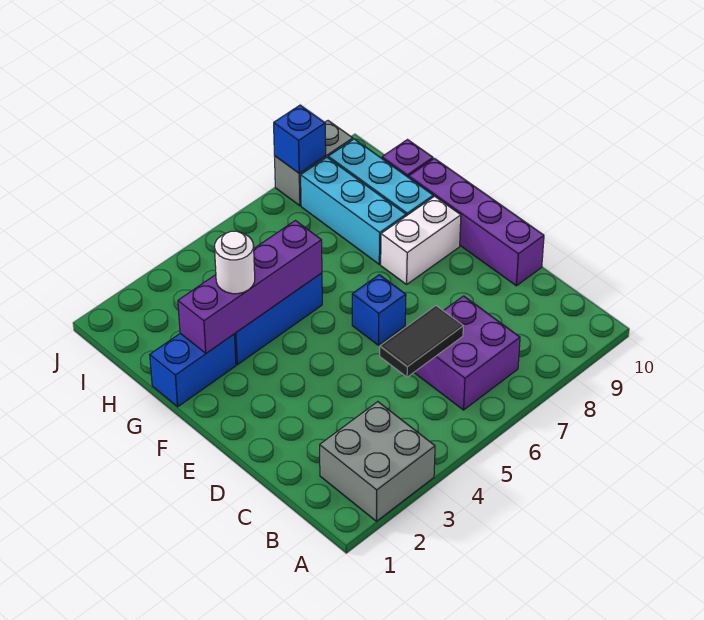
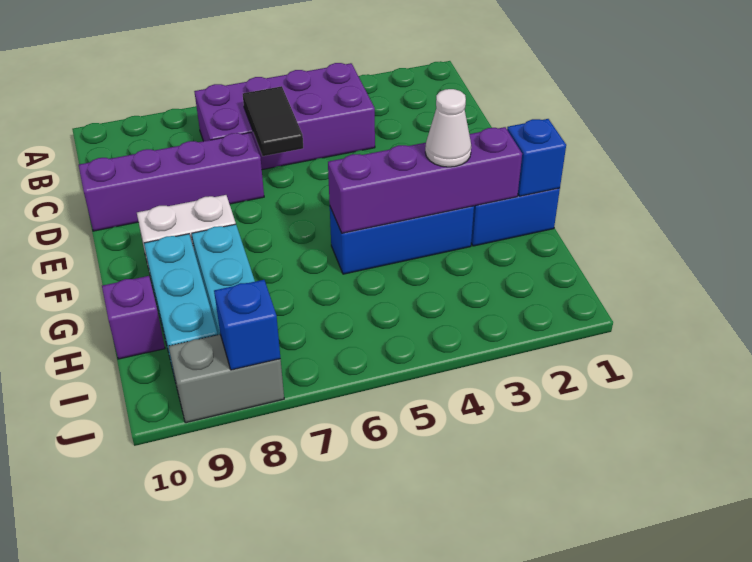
grey 2x2 brick [320,402,435,521] -> none
purple 2x2 brick [414,296,520,410] -> purple 2x4 brick [194,63,375,170]
black 1x2 tile [380,306,463,377] -> black 1x2 tile turned to [243,86,303,156]
purple 1x4 brick [409,158,544,286] -> purple 1x4 brick turned to [79,133,264,231]
blue 1x1 brick [352,275,406,345] -> blue 1x1 brick moved to [507,119,566,196]
white 1x1 round brick [215,231,255,294] -> white 1x1 cone [425,89,471,167]

